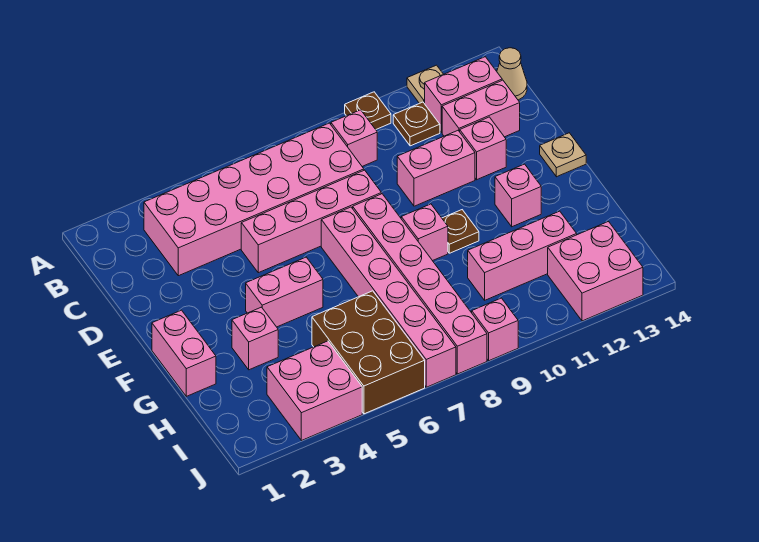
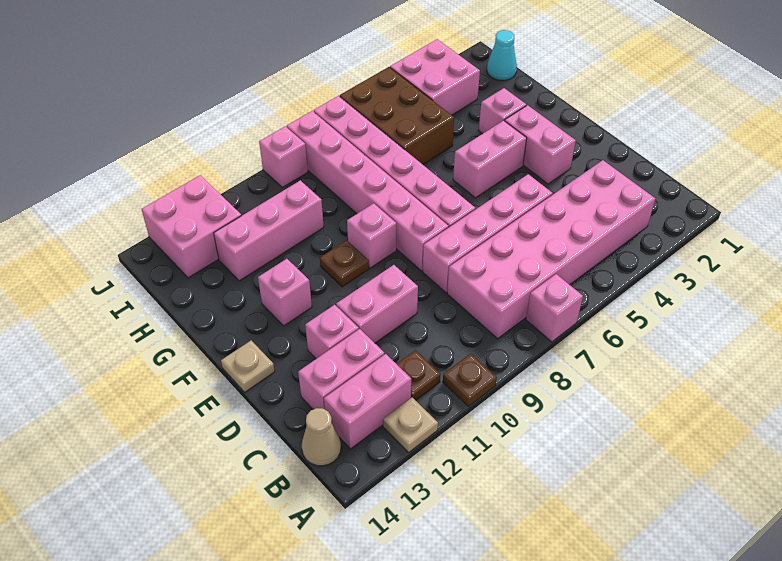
pink 1x1 brick [331,110,377,166] -> pink 1x1 brick moved to [526,274,583,342]
pink 1x2 brick [152,310,216,396] -> pink 1x2 brick moved to [505,105,576,184]
none -> cyan 1x1 cone [487,30,517,80]

